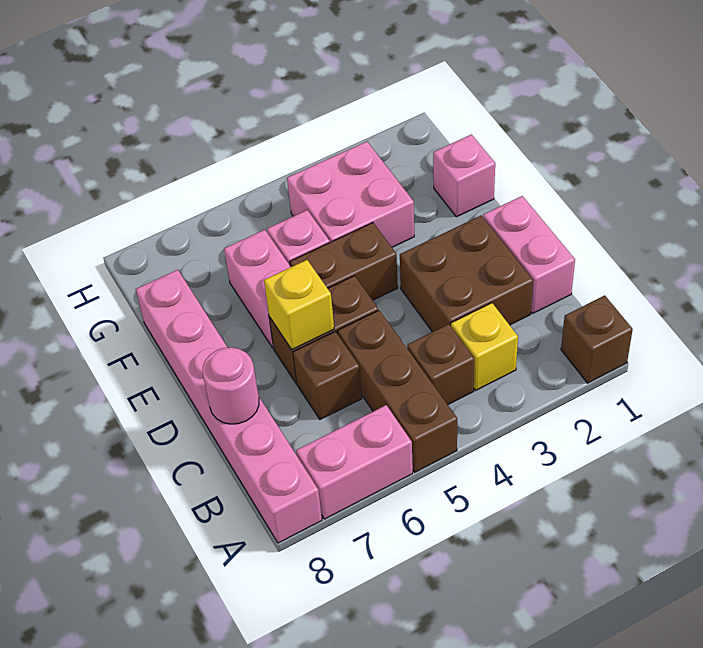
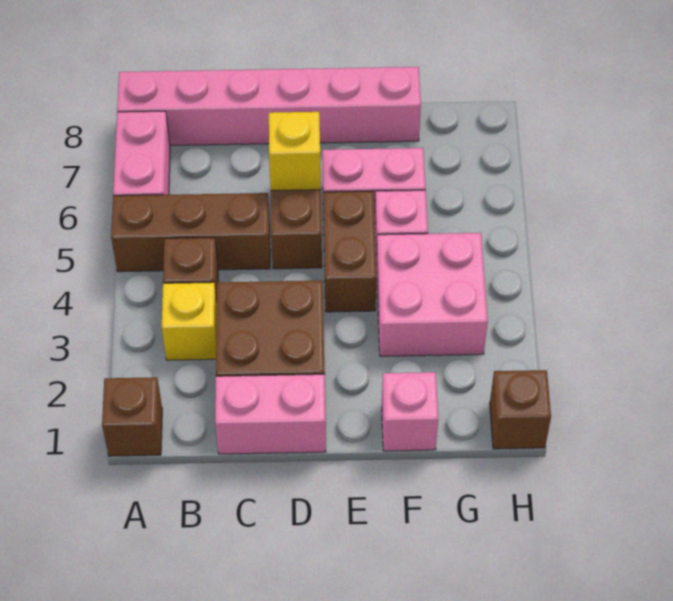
brown 1x1 brick [293,332,362,419] -> brown 1x1 brick moved to [490,370,551,449]
pink 1x1 round brick [203,347,259,424] -> none

